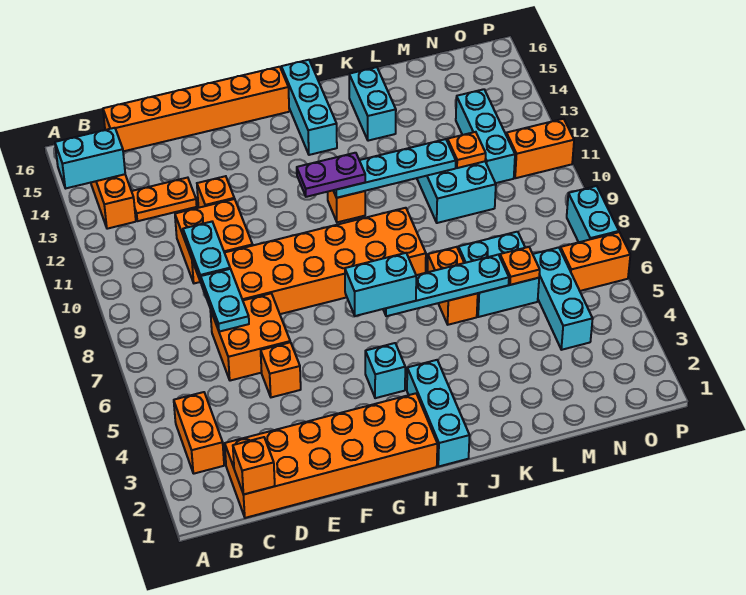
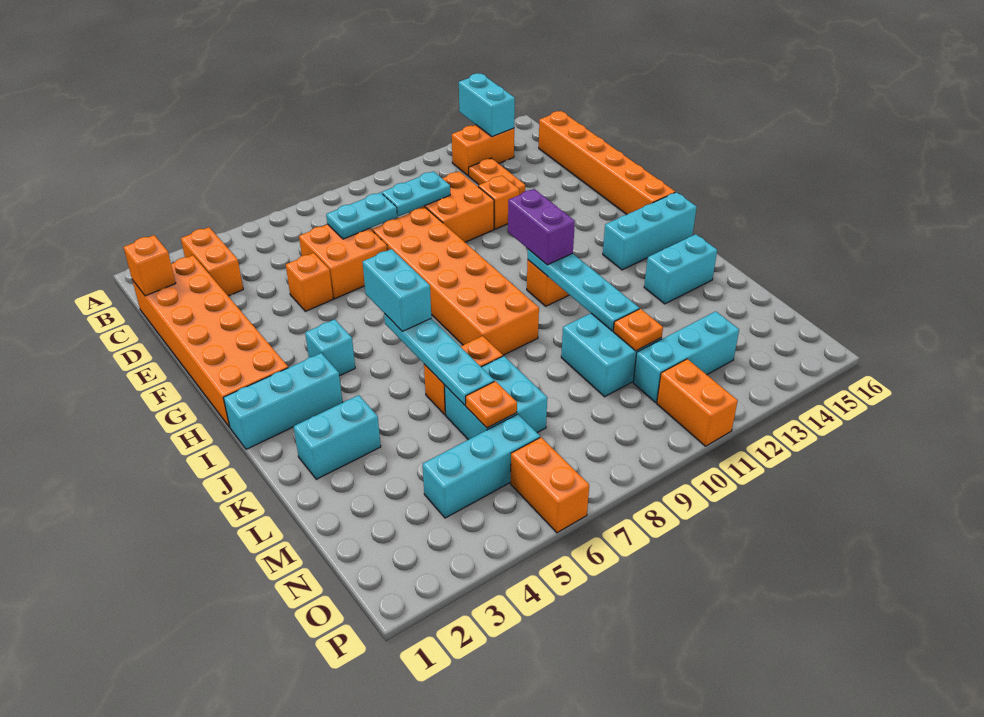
orange 1x2 brick [174,392,224,474] -> orange 1x2 brick turned to [181,227,243,296]
purple 1x2 plate [297,153,365,197] -> purple 1x2 brick [508,189,575,265]
cyan 1x2 brick [567,186,619,242] -> cyan 1x2 brick moved to [294,395,381,479]

